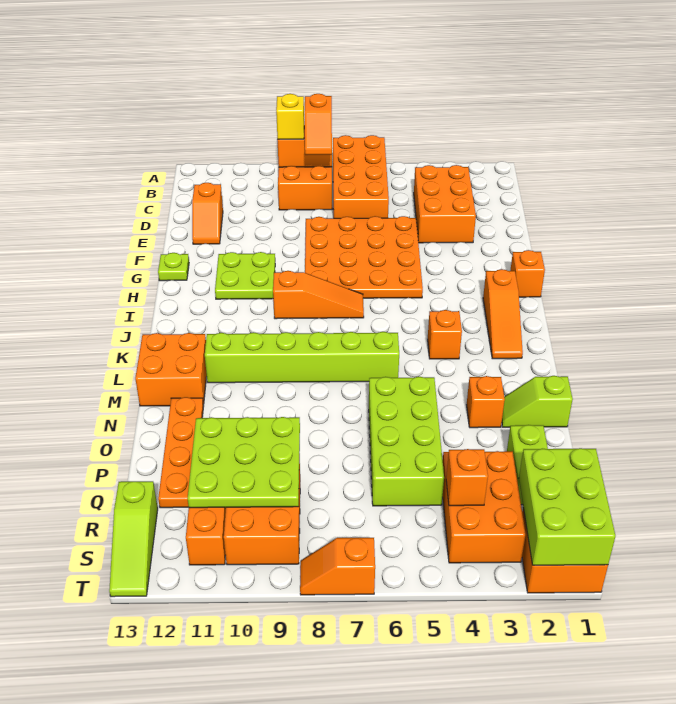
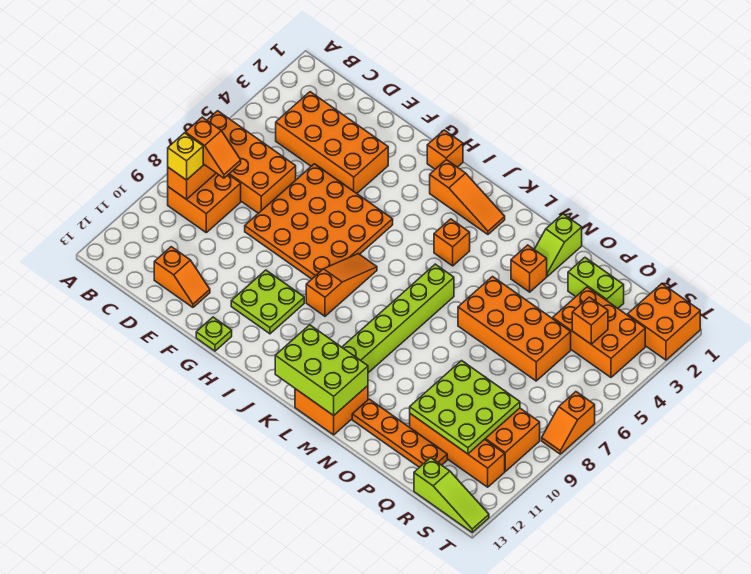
orange 2x3 brick [414,165,476,243] -> orange 2x4 brick [276,92,388,193]
lime 2x4 brick [369,377,444,506] -> orange 2x4 brick [458,277,571,381]
lime 2x3 brick [519,448,615,565] -> lime 2x3 brick moved to [275,325,368,416]

